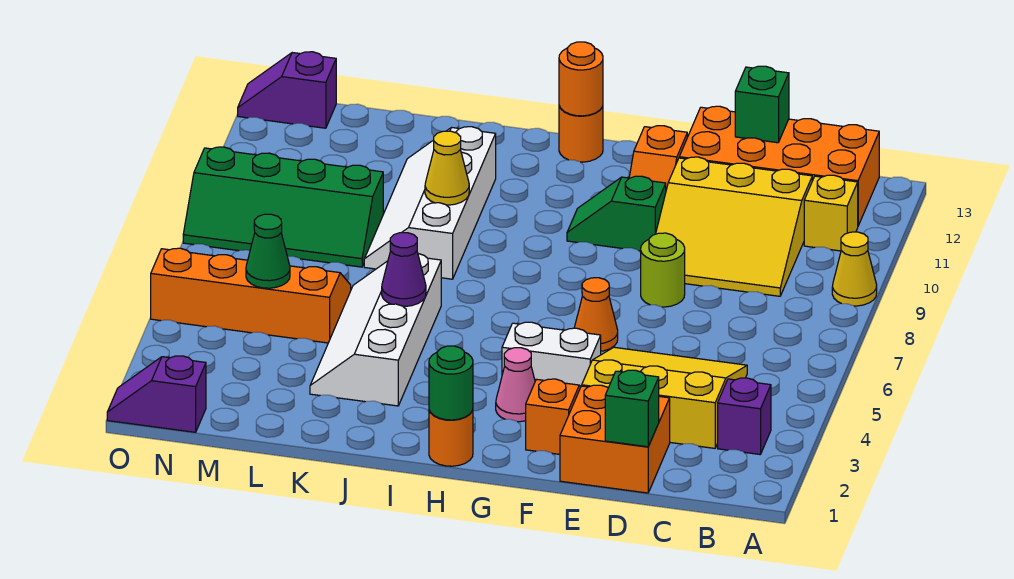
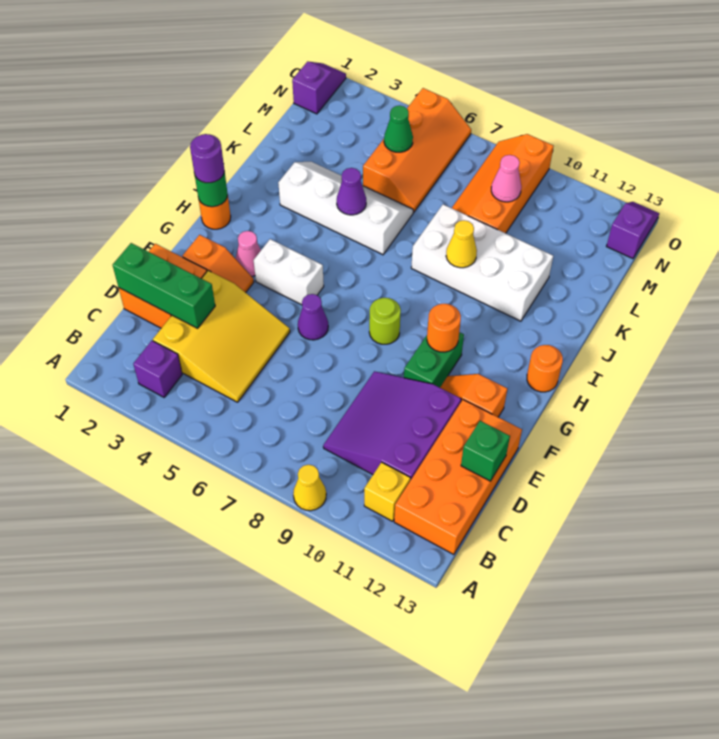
yellow 3x3 slope [656,157,812,296] -> purple 3x3 slope [323,371,461,480]
green 1x1 brick [605,370,659,447] -> green 1x3 brick [113,243,215,328]
lime 1x1 round brick [641,233,685,307] -> lime 1x1 round brick moved to [369,298,401,344]
white 1x2 brick [502,322,601,387] -> white 1x2 brick turned to [254,239,324,305]
orange 1x1 cone [574,278,618,351] -> purple 1x1 cone [298,294,328,340]
green 1x2 slope [567,176,666,251] -> green 1x2 brick [404,332,464,388]
none -> purple 1x1 round brick [190,134,224,183]
orange 1x1 round brick [559,42,603,116] -> orange 1x1 round brick moved to [427,304,461,352]
white 2x4 slope [364,127,496,279] -> white 2x4 brick [411,204,553,321]
green 2x4 slope [183,147,383,267] -> orange 2x4 slope [452,134,554,233]
none -> pink 1x1 cone [491,155,521,202]

